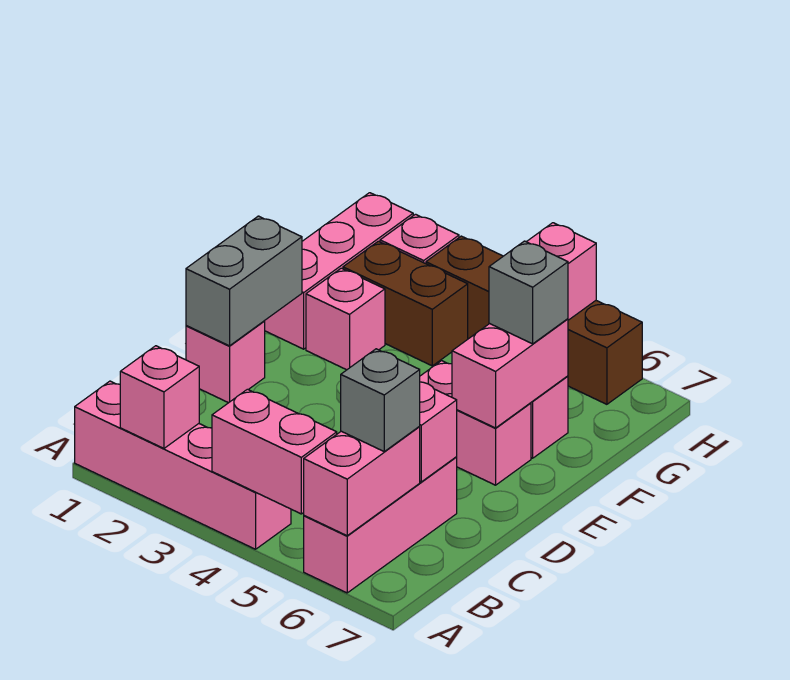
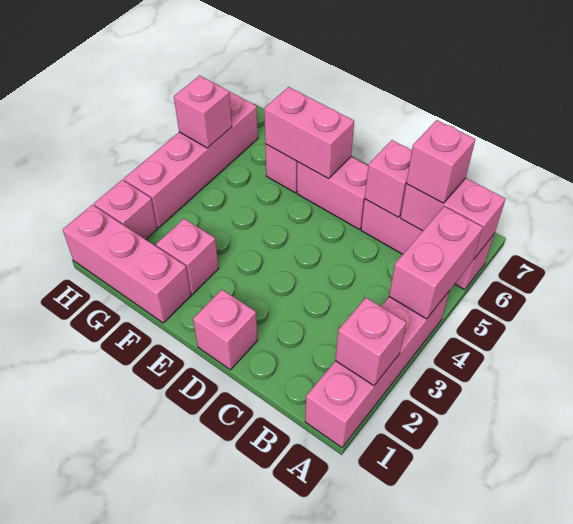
grey 1x1 brick [341,349,420,451] -> pink 1x1 brick [406,120,475,203]
grey 1x2 brick [186,216,302,346] -> none
pink 1x2 brick [420,361,531,485] -> pink 1x2 brick turned to [297,157,368,229]
grey 1x1 brick [489,241,568,344] -> none
brown 1x2 brick [343,241,468,366] -> none
brown 1x4 brick [426,236,642,404] -> pink 1x4 brick [124,91,258,228]

